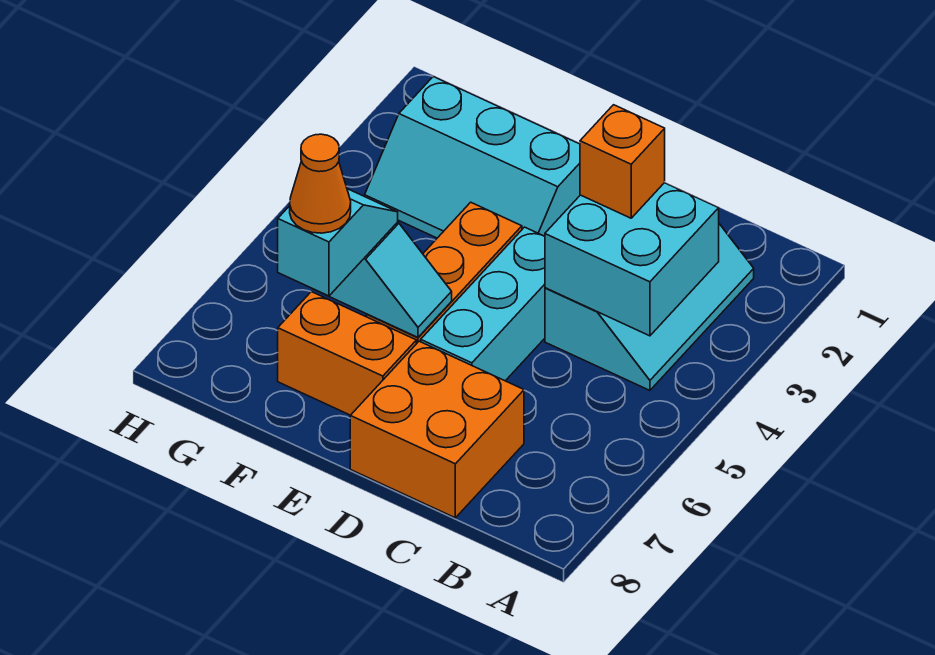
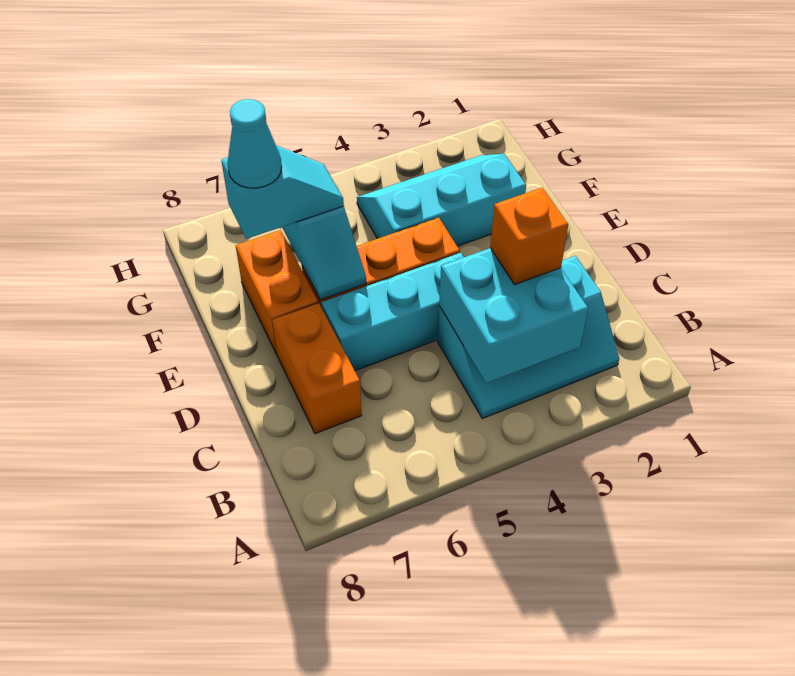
orange 2x2 brick [350,341,524,518] -> orange 1x2 brick [272,303,362,434]
cyan 2x3 slope [365,77,580,238] -> cyan 2x3 slope turned to [357,154,526,246]
orange 1x1 cone [290,134,351,233] -> cyan 1x1 cone [227,99,282,188]

